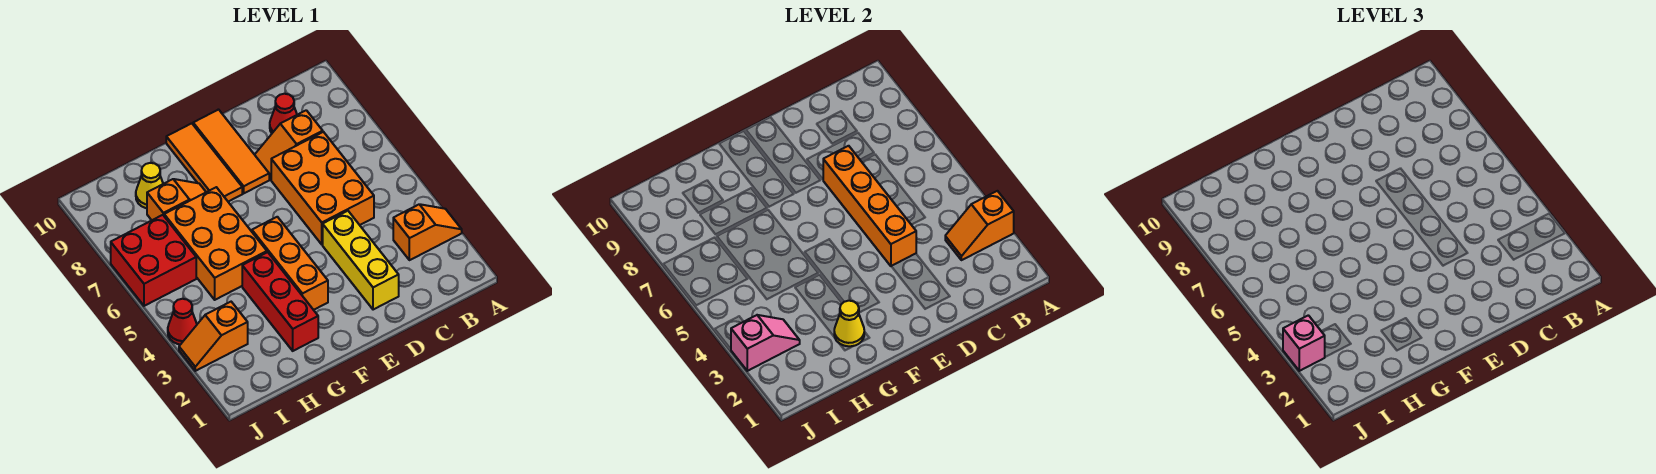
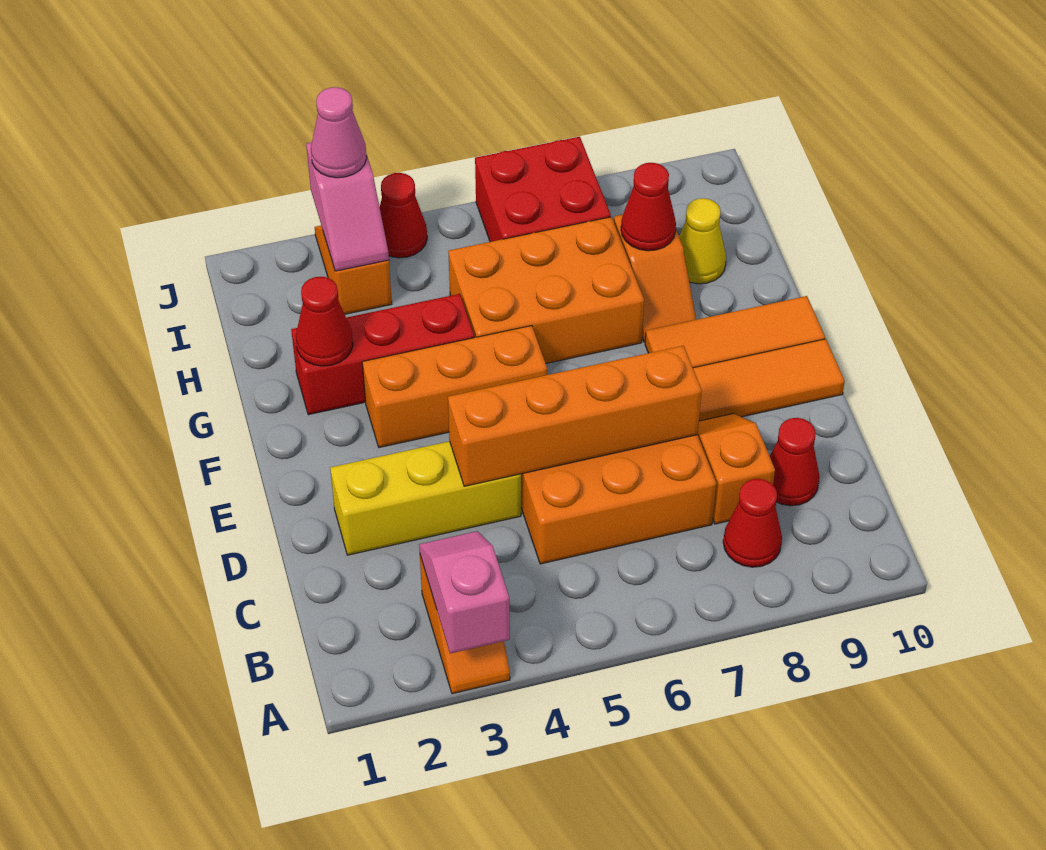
orange 1x2 slope [945,191,1014,260] -> pink 1x2 slope [419,531,510,653]
none -> red 1x1 cone [723,479,782,567]
yellow 1x1 cone [834,301,864,346] -> red 1x1 cone [296,277,353,366]
none -> red 1x1 cone [621,163,676,251]
pink 1x1 brick [1283,315,1325,371] -> pink 1x1 cone [311,87,367,178]

